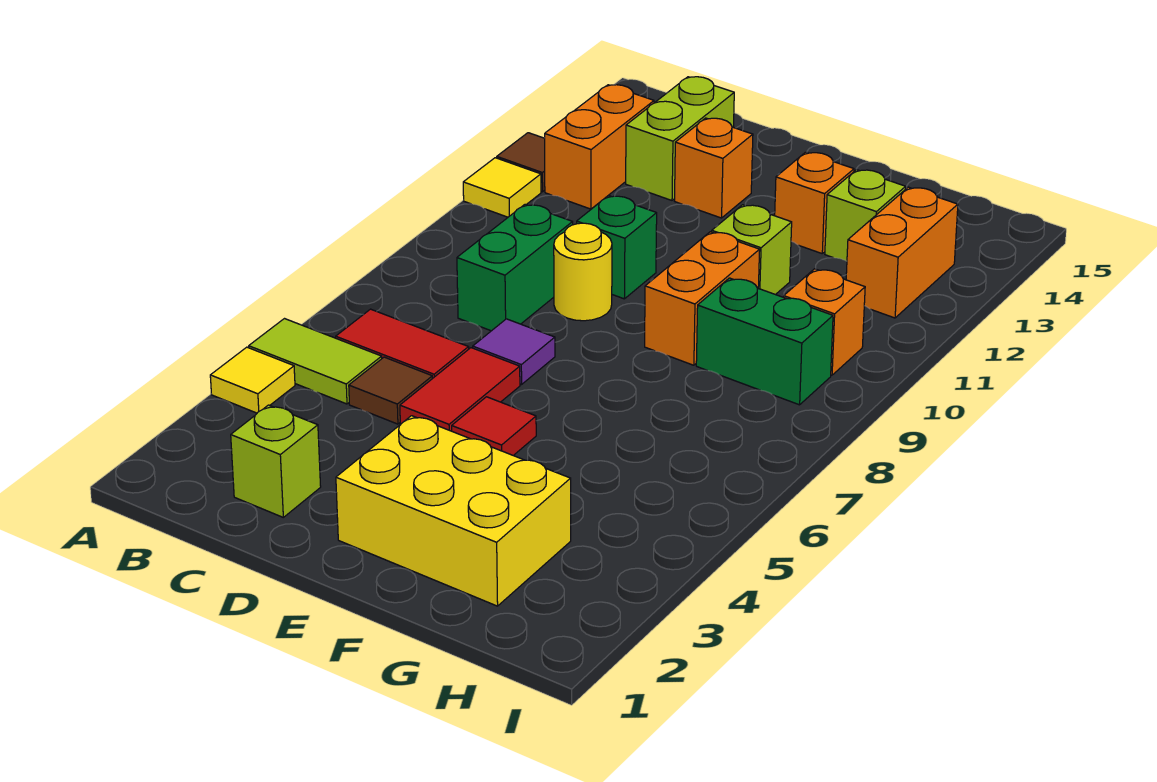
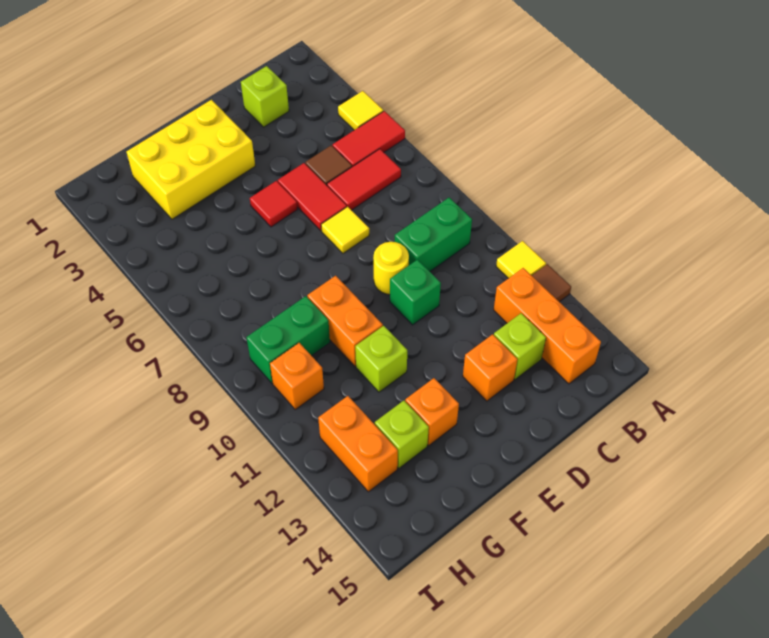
lime 1x2 tile [249,319,382,404] -> red 1x2 tile [333,111,405,167]
orange 1x2 brick [545,85,654,209] -> orange 1x3 brick [494,268,601,384]
green 1x2 brick [457,204,573,331] -> green 1x2 brick turned to [395,198,472,271]
lime 1x2 brick [626,77,734,200] -> lime 1x1 brick [494,313,546,379]
purple 1x1 tile [473,319,555,385] -> yellow 1x1 tile [321,207,369,253]

